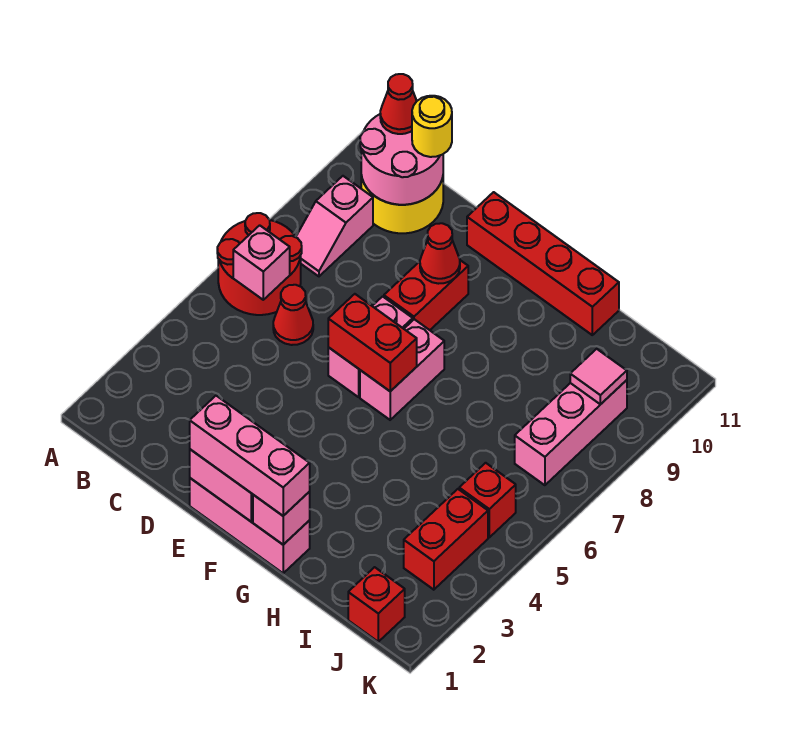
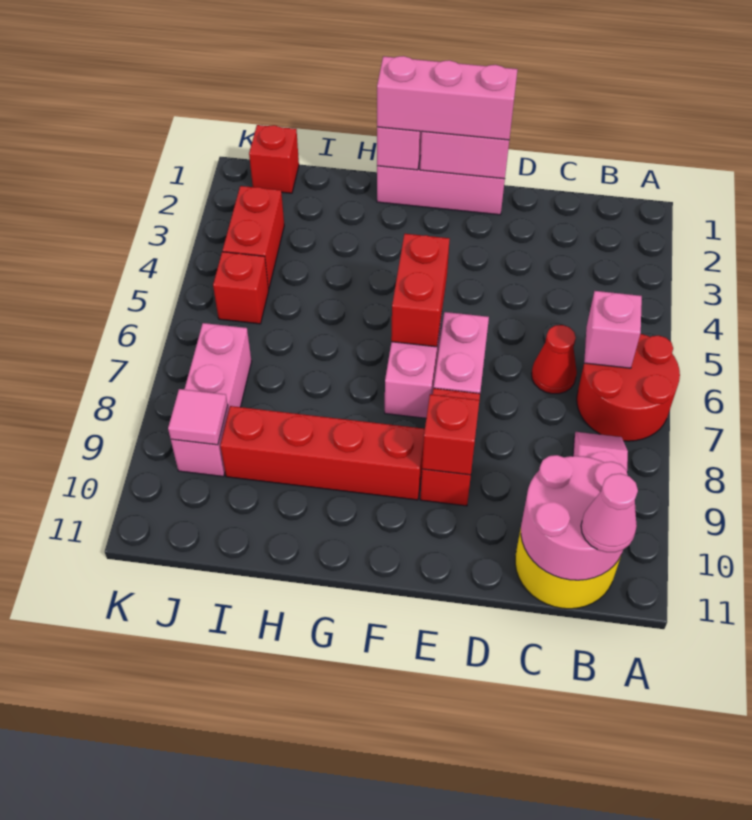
red 1x1 cone [380,74,417,134] -> pink 1x1 cone [581,473,638,552]
yellow 1x1 round brick [412,96,452,157] -> none
red 1x2 brick [328,294,417,391] -> red 1x2 brick turned to [391,234,450,347]
red 1x1 cone [420,223,460,284] -> red 1x1 brick [422,394,479,475]
red 1x4 brick [467,192,619,335] -> red 1x4 brick moved to [220,406,425,500]

